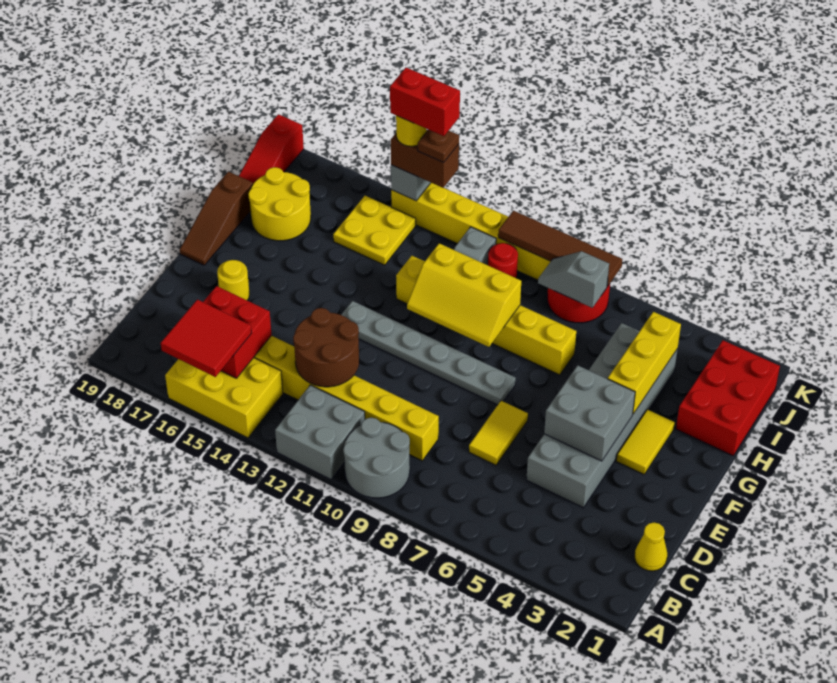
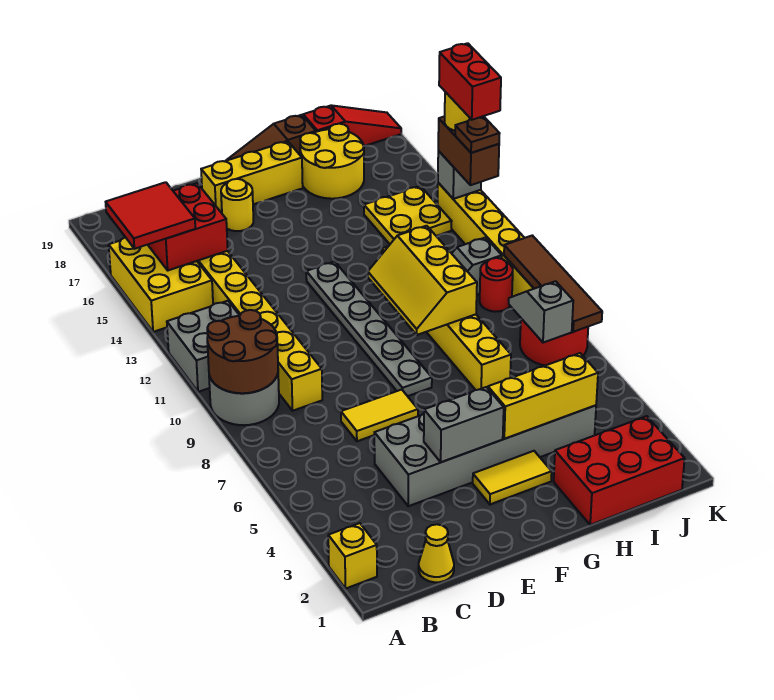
none -> yellow 1x1 brick [328,523,377,589]
brown 2x2 round brick [293,308,359,387] -> brown 2x2 round brick moved to [207,310,278,393]
grey 2x2 brick [544,365,635,461] -> grey 1x2 brick [424,387,504,462]
none -> yellow 1x3 brick [201,141,303,213]
red 1x3 slope [239,114,304,184] -> red 1x3 slope turned to [303,105,401,146]

